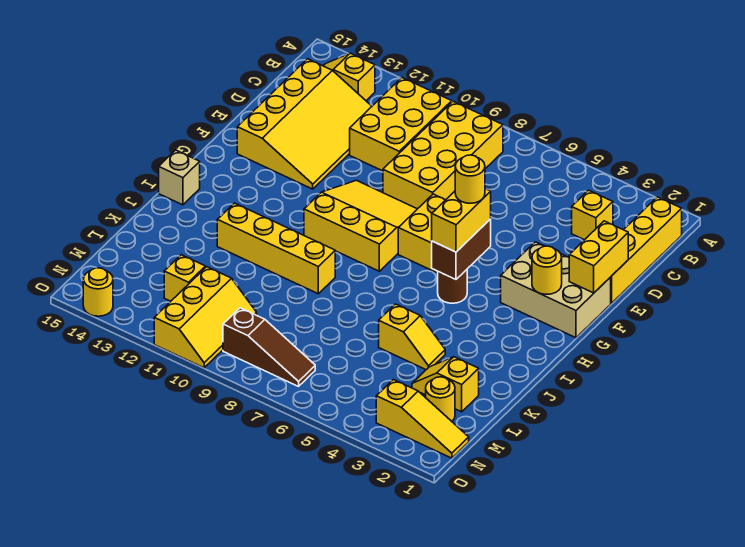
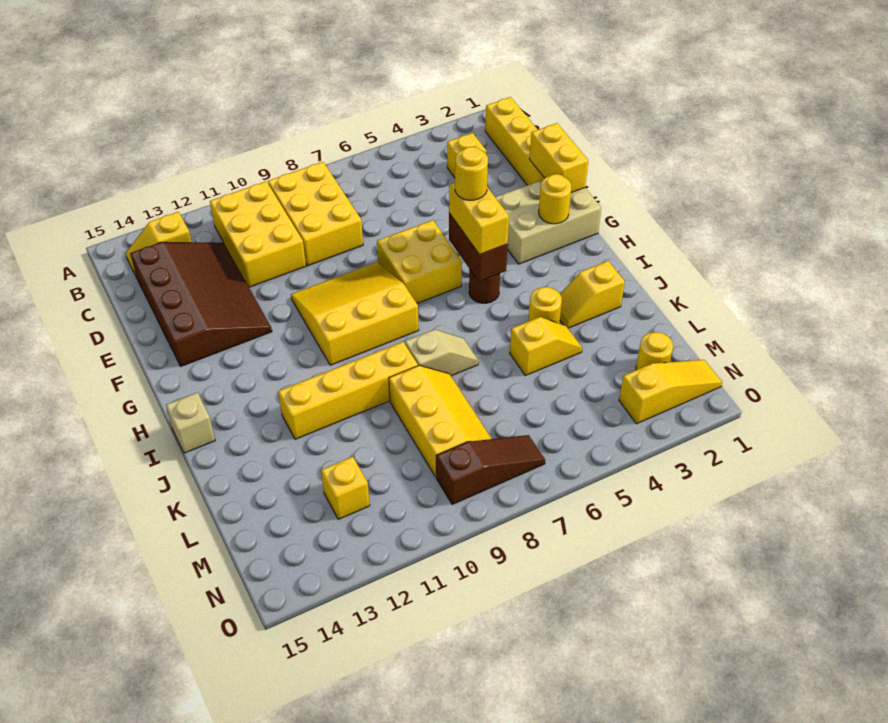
yellow 2x4 brick [383,102,503,209] -> yellow 2x3 brick [268,162,363,266]
yellow 3x4 slope [237,59,372,189] -> brown 3x4 slope [130,242,272,366]
none -> tan 1x2 slope [405,329,478,376]
yellow 1x2 slope [412,357,479,412] -> yellow 1x2 slope moved to [560,261,625,328]
yellow 2x3 slope [154,267,257,368] -> yellow 2x3 slope moved to [389,365,492,477]
yellow 1x1 round brick [83,268,113,316] -> yellow 1x1 round brick moved to [528,287,562,323]

